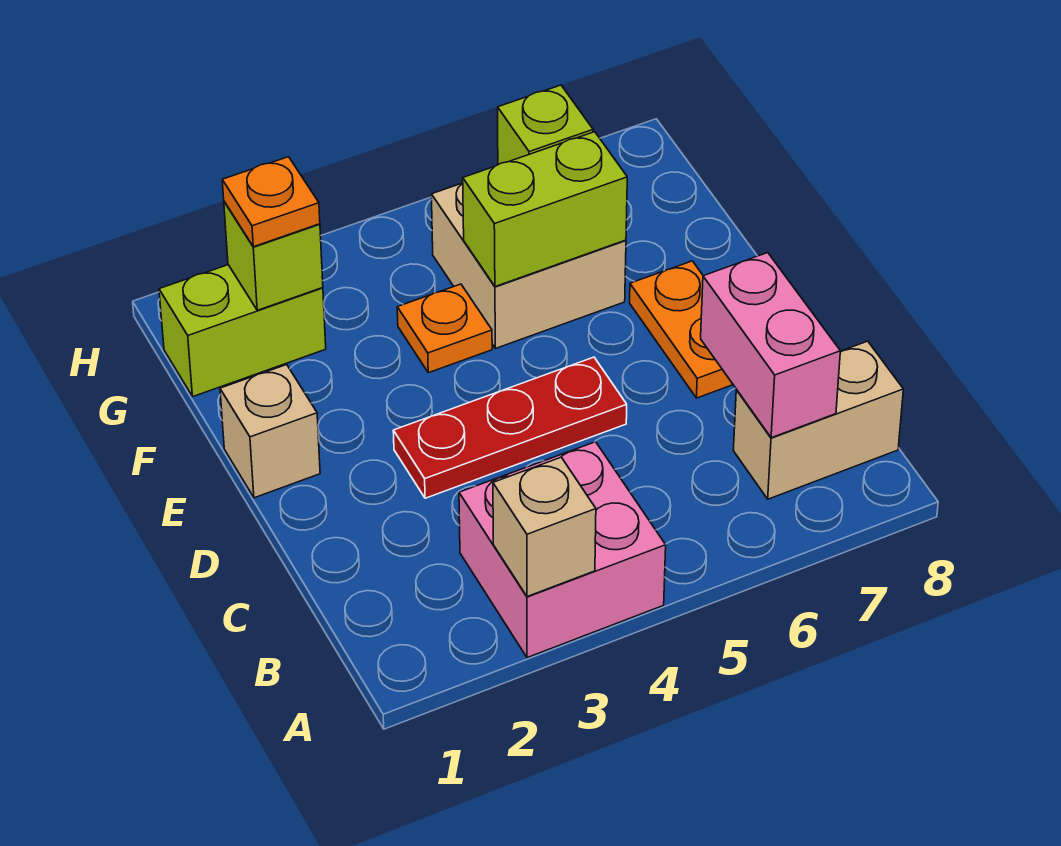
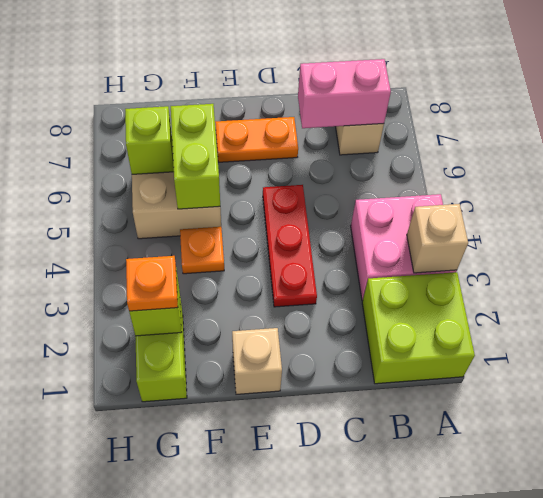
none -> lime 2x2 brick [362,272,475,384]

